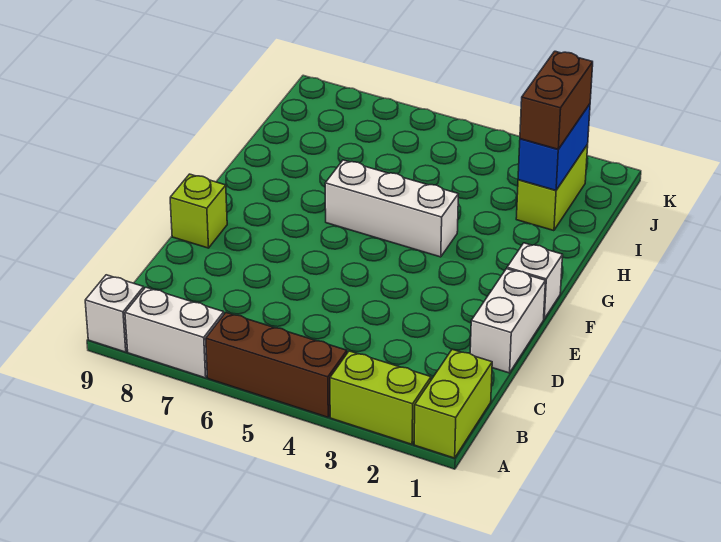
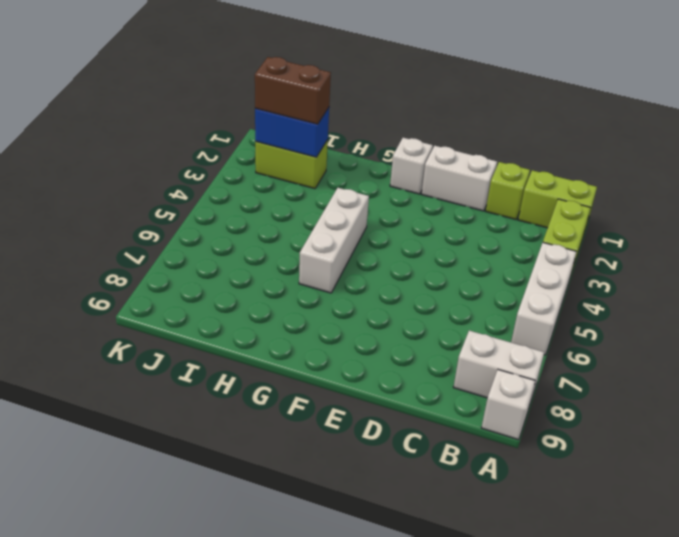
brown 1x3 brick [206,313,347,417] -> white 1x3 brick [511,242,577,355]
white 1x2 brick [125,287,224,378] -> white 1x2 brick turned to [453,330,544,406]
lime 1x1 brick [170,174,227,248] -> lime 1x1 brick moved to [486,162,530,219]

